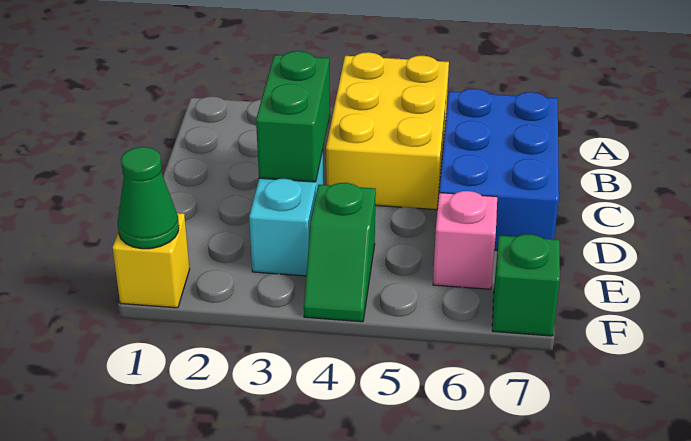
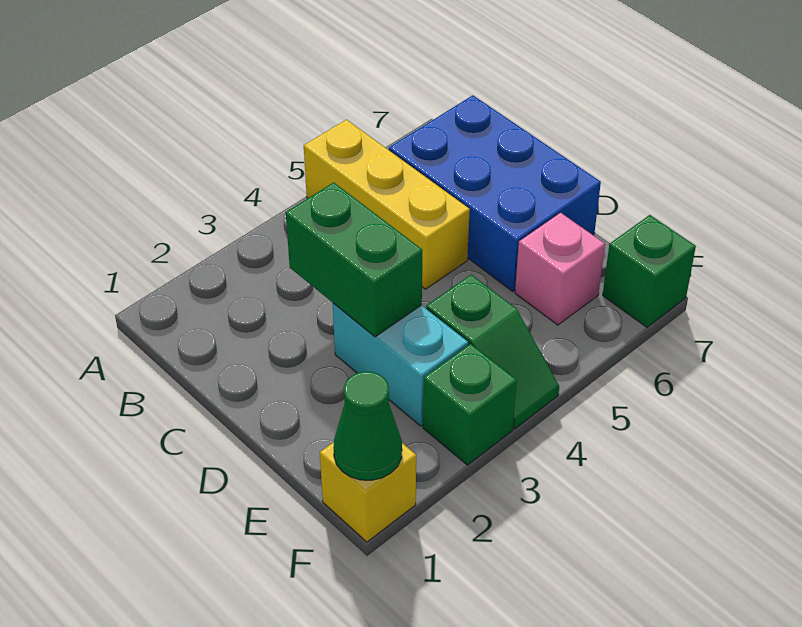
yellow 2x3 brick [326,52,449,210] -> yellow 1x3 brick [304,120,470,289]
none -> green 1x1 brick [423,344,517,465]

